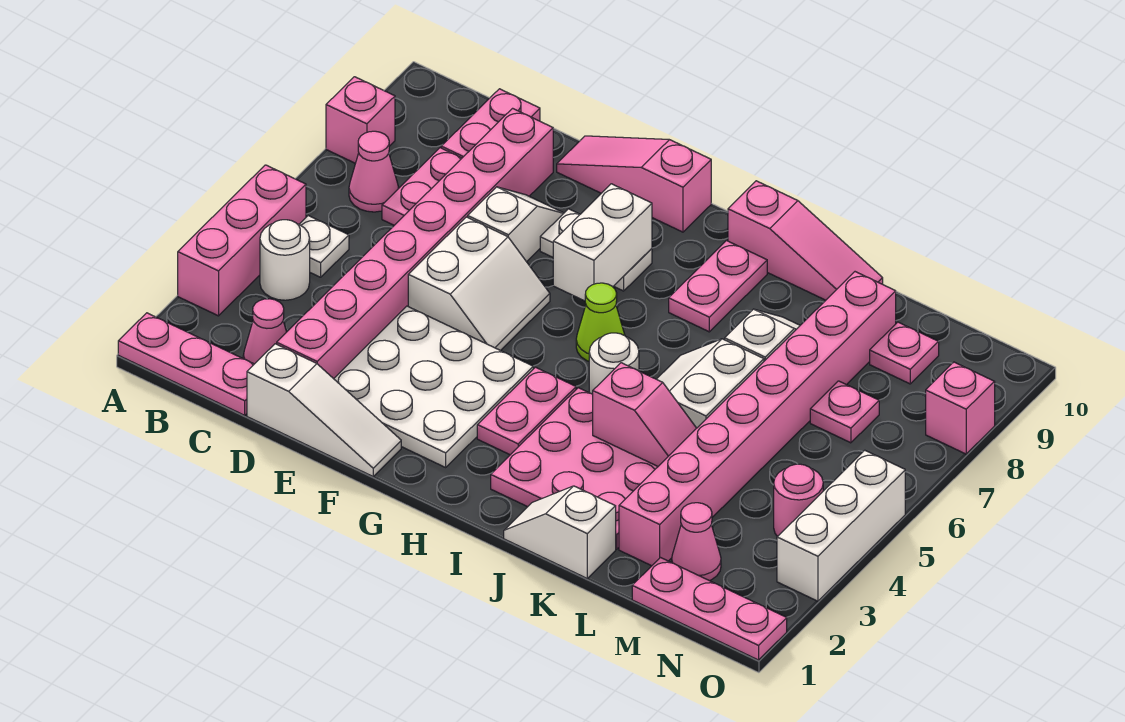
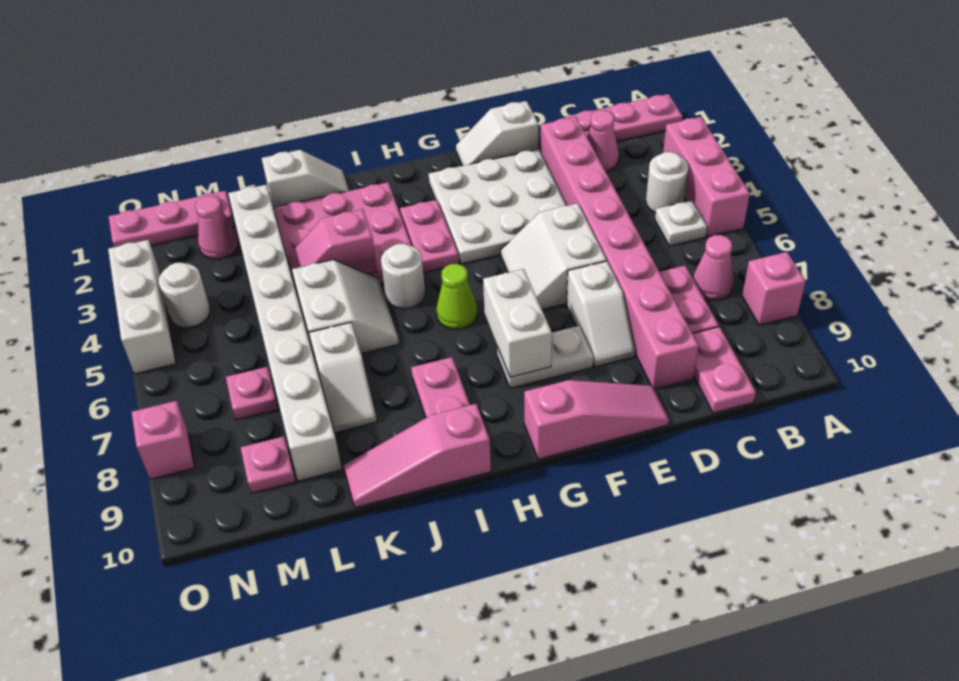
white 1x3 slope [247,344,401,476] -> white 1x2 slope [456,101,538,166]
pink 1x8 brick [619,272,896,566] -> white 1x8 brick [228,185,342,481]
pink 1x1 round brick [774,464,823,537] -> white 1x1 round brick [159,263,210,328]

